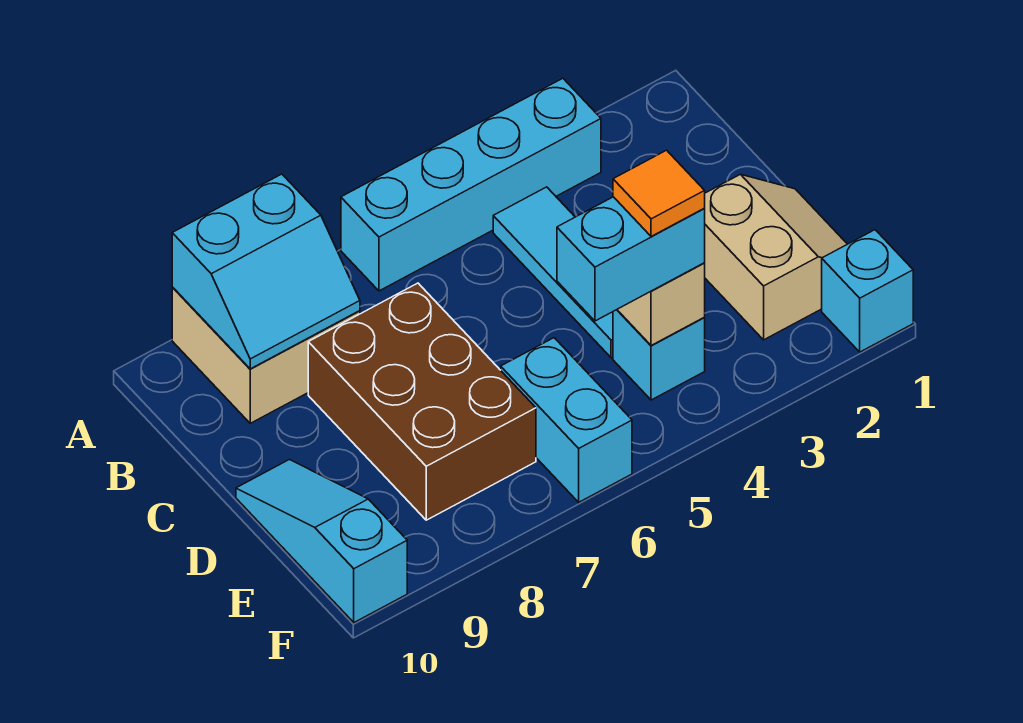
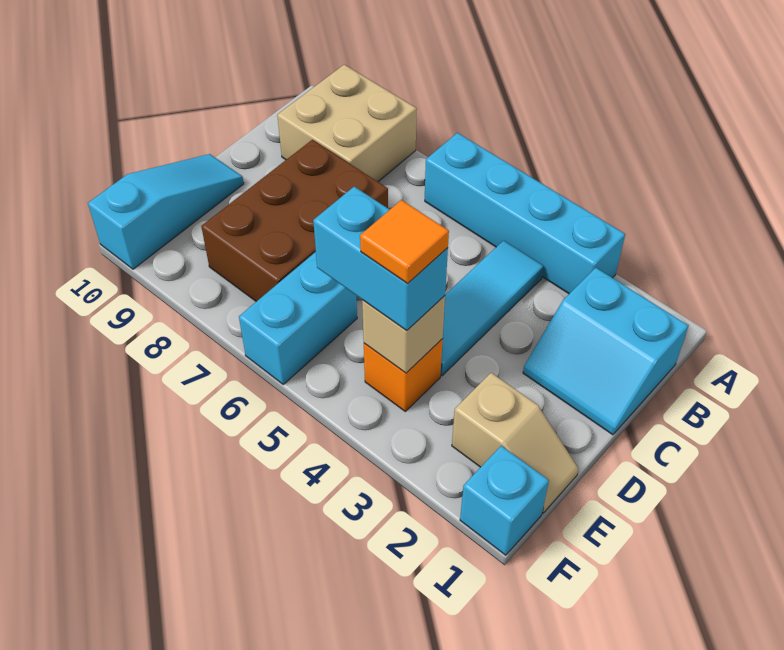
cyan 2x2 slope [172,174,360,369] -> cyan 2x2 slope moved to [523,268,689,435]
tan 2x2 slope [704,174,847,340] -> tan 1x2 slope [452,373,579,513]
cyan 1x1 brick [613,310,705,400] -> orange 1x1 brick [364,339,443,411]

